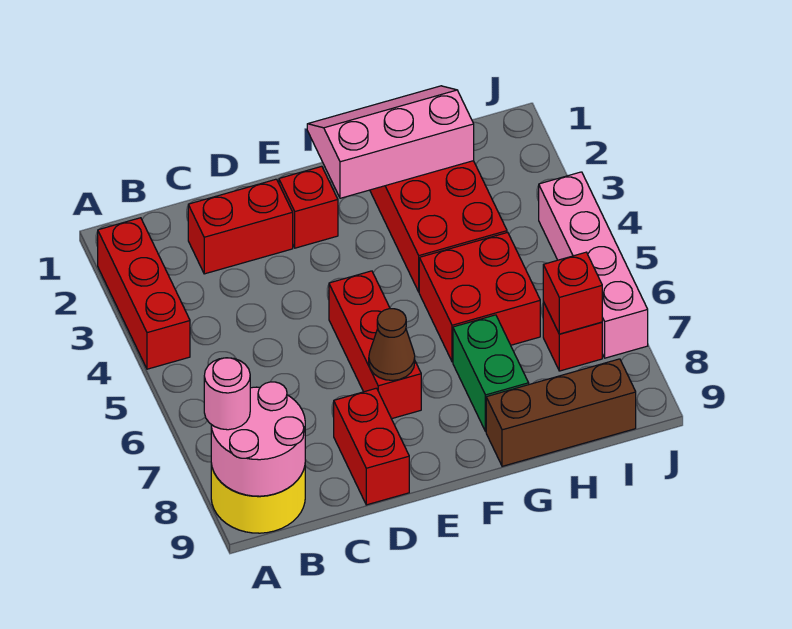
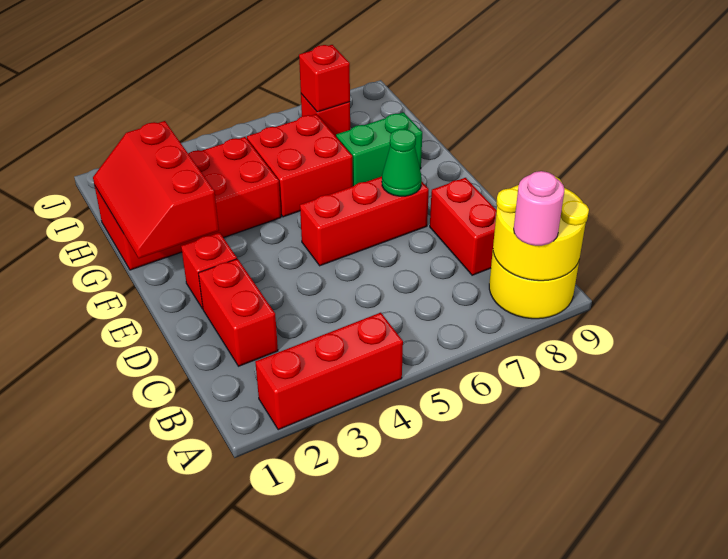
pink 2x2 round brick [211,382,305,496] -> yellow 2x2 round brick [493,177,589,281]
red 1x2 brick [334,388,409,505] -> red 1x2 brick turned to [430,178,497,275]
brown 1x1 cone [369,309,415,380] -> green 1x1 cone [382,129,422,196]
pink 2x3 slope [307,86,474,198] -> red 2x3 slope [93,121,219,258]
brown 1x3 brick [486,359,636,466] -> none
pink 1x4 brick [539,172,648,358] -> none

